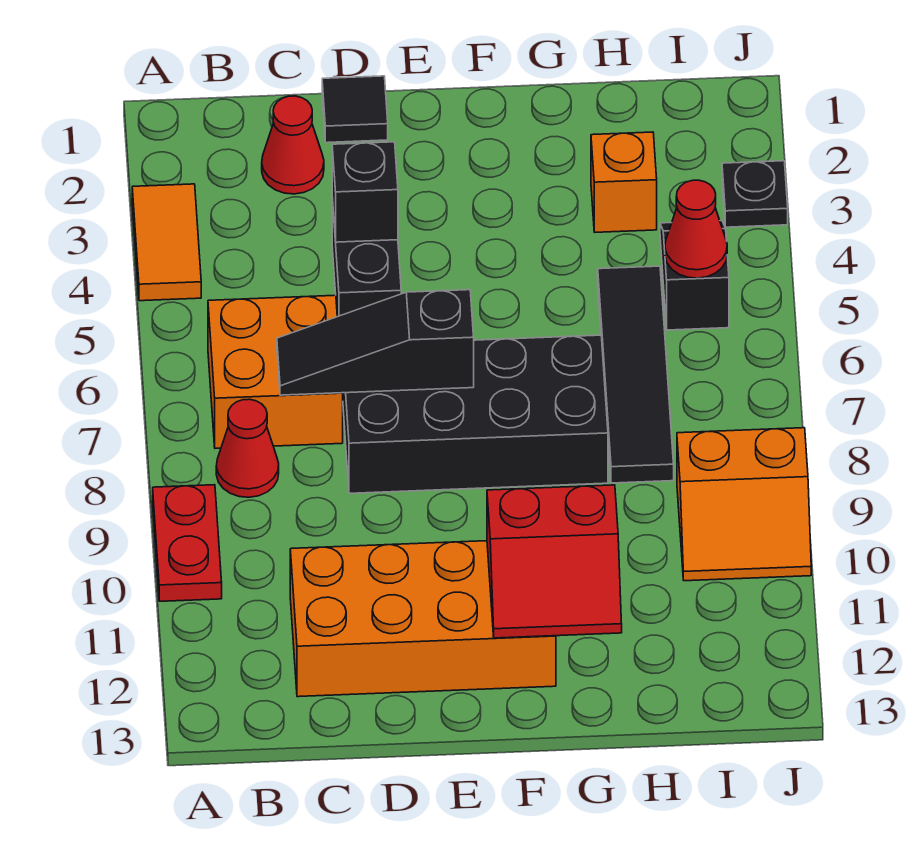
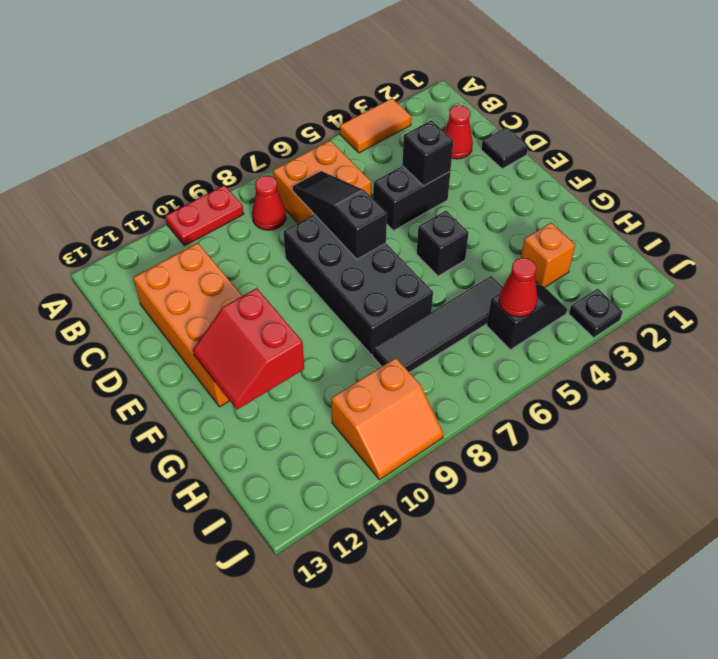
none -> black 1x1 brick [417,211,469,276]
orange 2x2 slope [677,428,811,581] -> orange 2x2 slope turned to [331,358,443,480]

